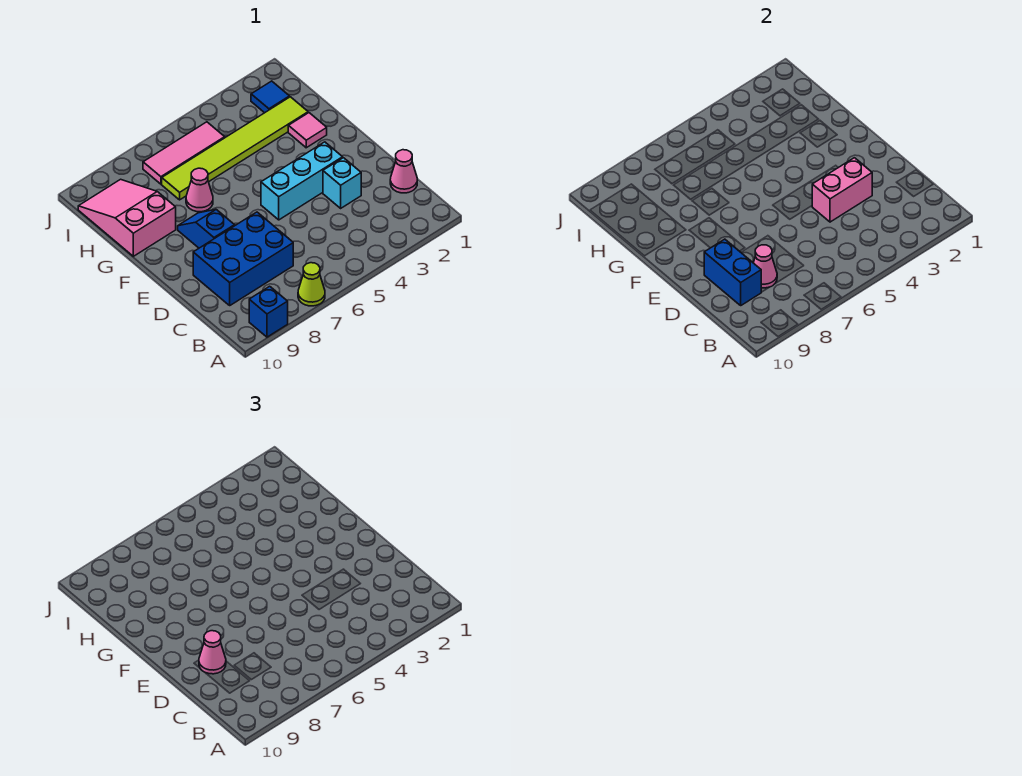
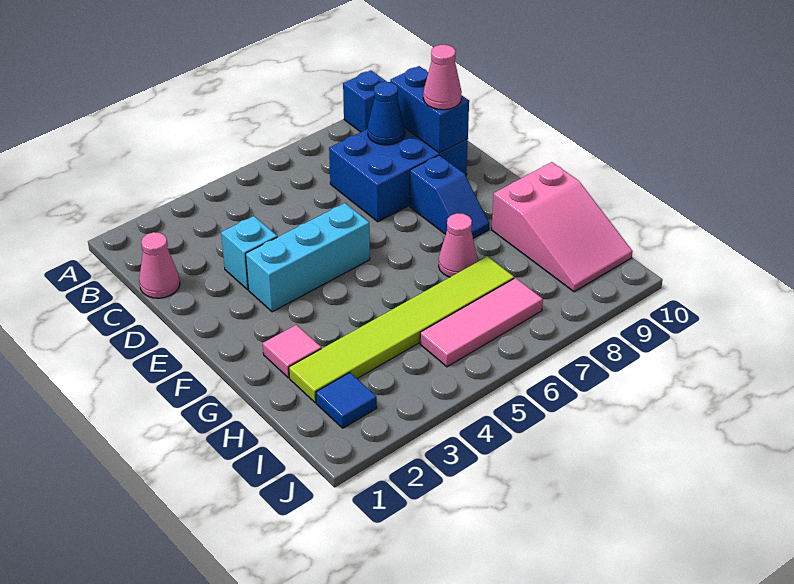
lime 1x1 cone [298,263,325,306] -> none
pink 1x1 cone [753,245,777,288] -> blue 1x1 cone [368,82,405,145]
pink 1x2 brick [812,158,872,222] -> none

